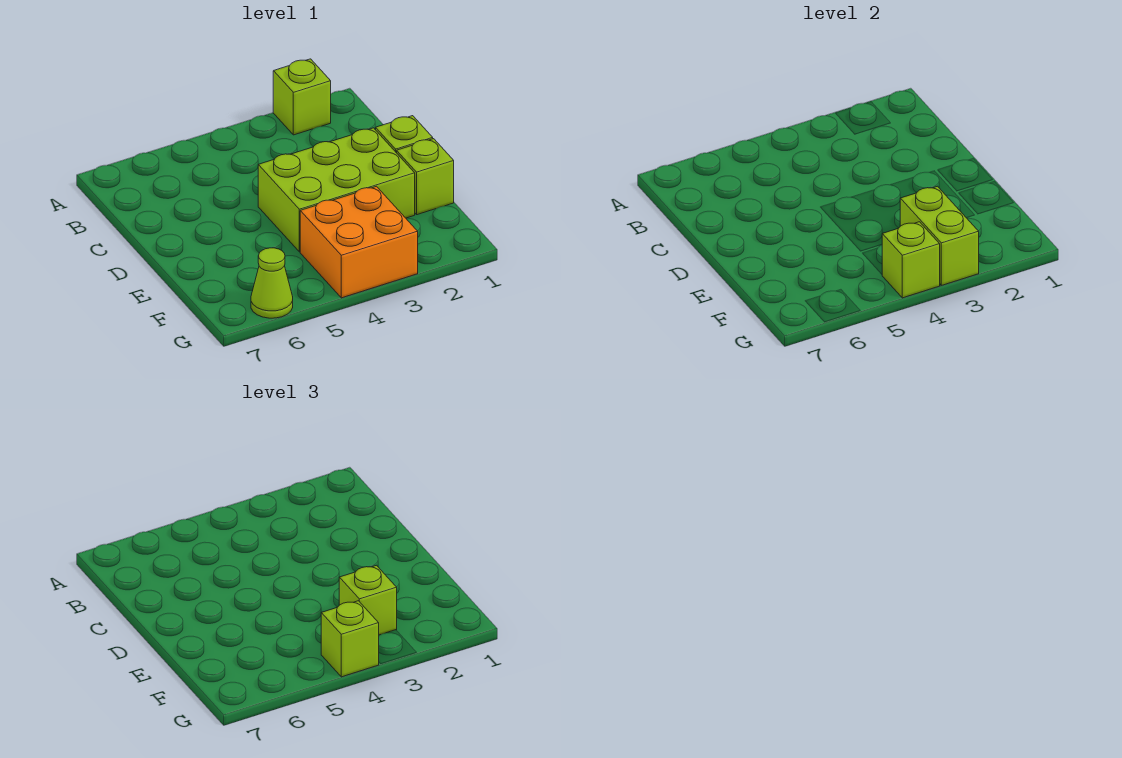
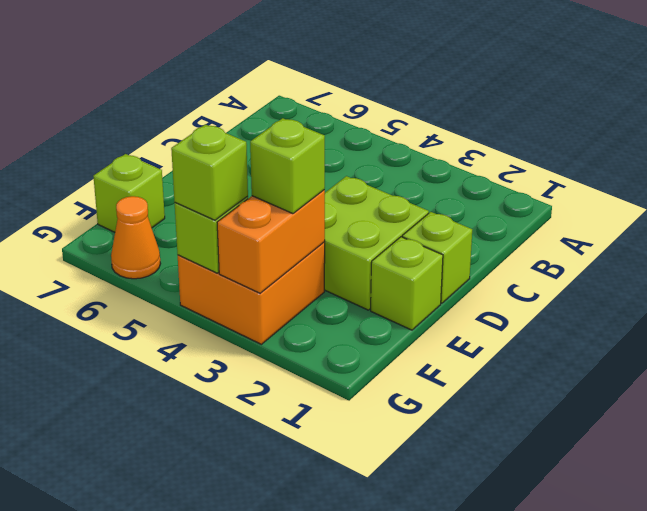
lime 1x1 brick [273,59,331,135] -> lime 1x1 brick moved to [93,154,165,232]
lime 2x3 brick [258,128,415,252] -> lime 2x2 brick [324,176,429,310]
lime 1x2 brick [900,186,979,285] -> orange 1x2 brick [217,190,325,293]
lime 1x1 cone [251,248,293,318] -> orange 1x1 cone [111,196,161,279]

